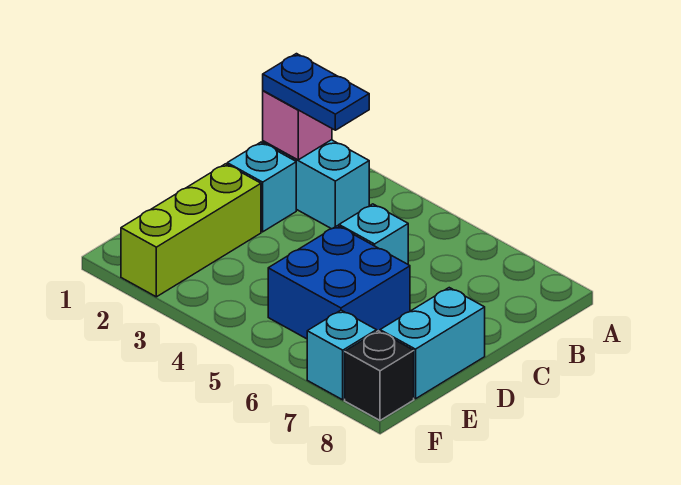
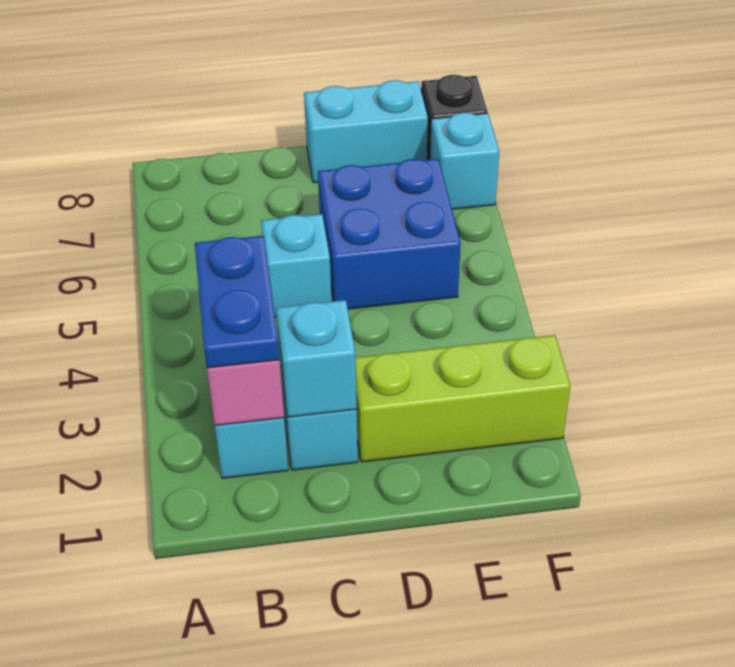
none -> cyan 1x1 brick [276,300,357,417]

